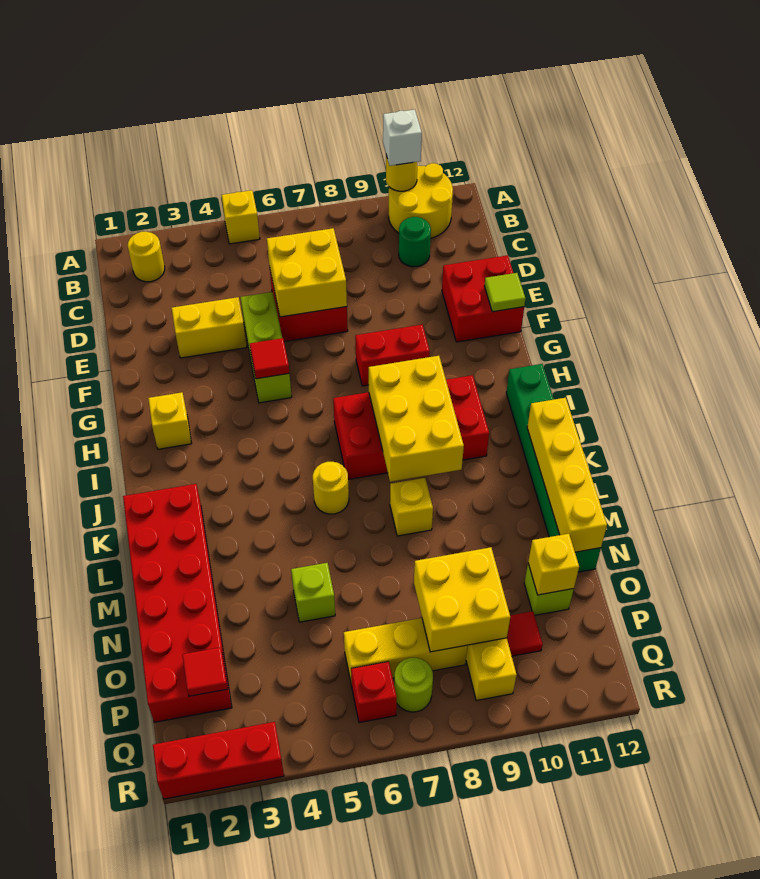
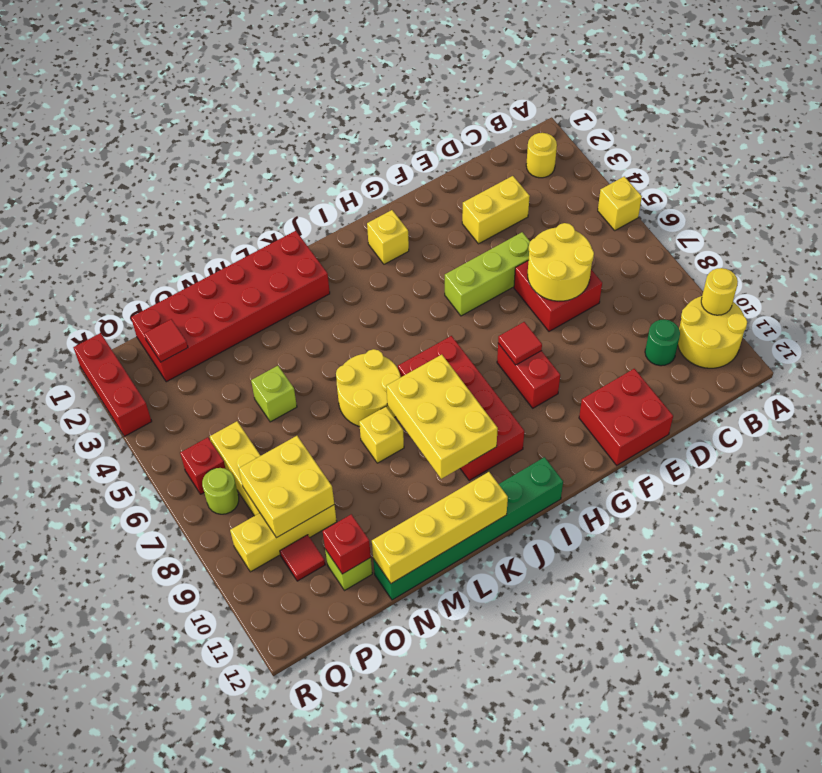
white 1x1 brick [383,110,422,166] -> none
yellow 2x2 brick [267,228,347,317] -> yellow 2x2 round brick [528,223,594,301]
yellow 1x2 brick [172,297,247,358] -> yellow 1x2 brick turned to [462,176,530,244]
lime 1x1 tile [485,273,525,312] -> none
red 1x1 tile [250,338,289,379] -> red 1x1 tile moved to [498,322,542,365]
yellow 2x3 brick [369,356,464,482] -> yellow 2x3 brick turned to [386,355,498,479]
yellow 1x1 round brick [313,462,349,514] -> yellow 2x2 round brick [336,349,401,427]
yellow 1x1 brick [528,534,579,595] -> red 1x1 brick [323,514,371,574]

